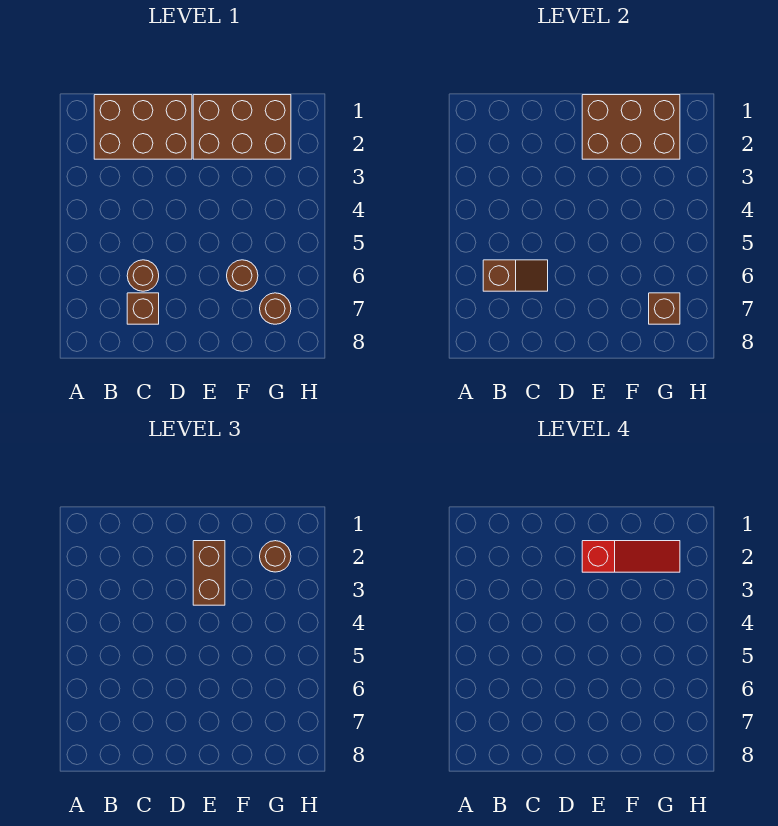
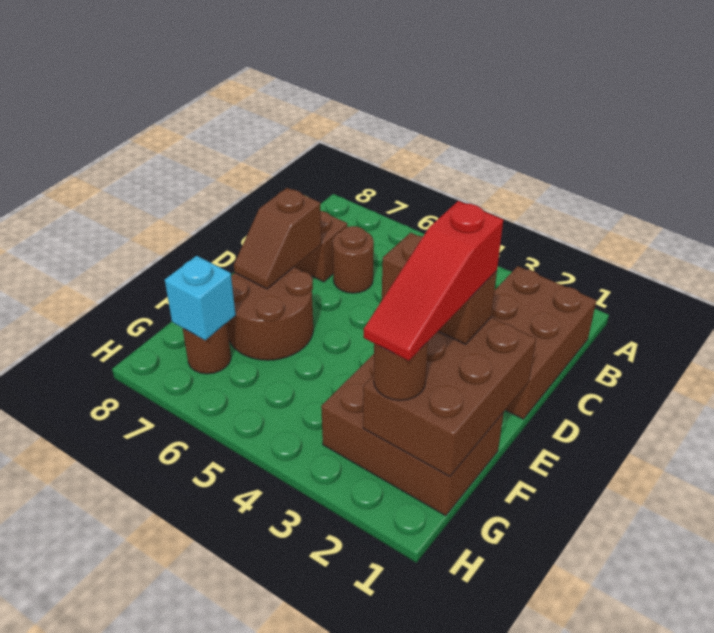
brown 1x2 slope [483,260,548,291] -> brown 1x2 slope moved to [234,188,321,289]
brown 2x3 brick [193,95,291,159] -> brown 2x3 brick turned to [321,354,504,516]
brown 1x1 round brick [227,260,258,291] -> brown 2x2 round brick [227,267,313,360]
brown 1x1 brick [649,293,680,324] -> cyan 1x1 brick [165,256,235,340]

